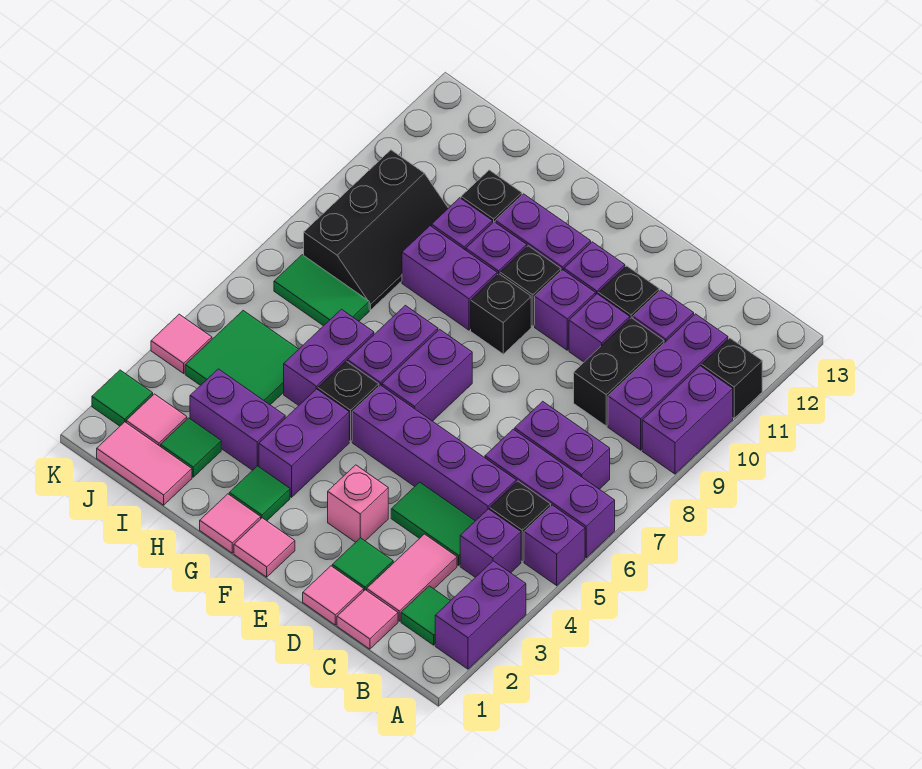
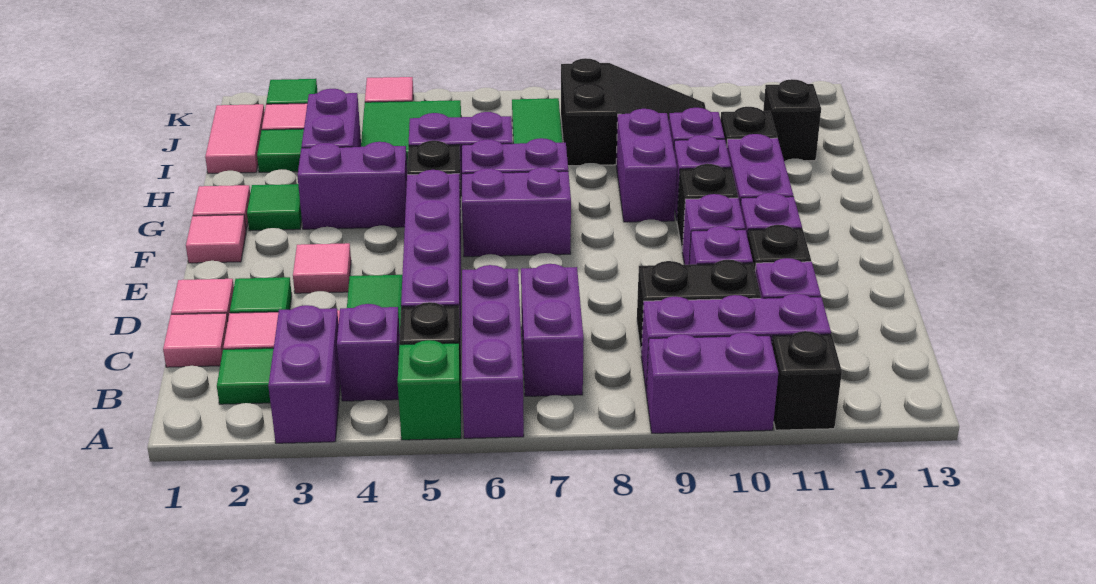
purple 1x2 brick [435,561,526,669] -> purple 1x2 brick turned to [268,305,340,443]
purple 1x1 brick [524,505,585,586] -> green 1x1 brick [398,340,461,440]
pink 1x1 brick [328,465,388,542] -> pink 1x1 tile [293,243,351,293]
black 1x1 brick [471,274,531,354] -> black 1x1 brick moved to [763,79,821,161]
black 2x3 slope [304,150,448,310] -> black 2x3 slope turned to [561,58,706,166]

